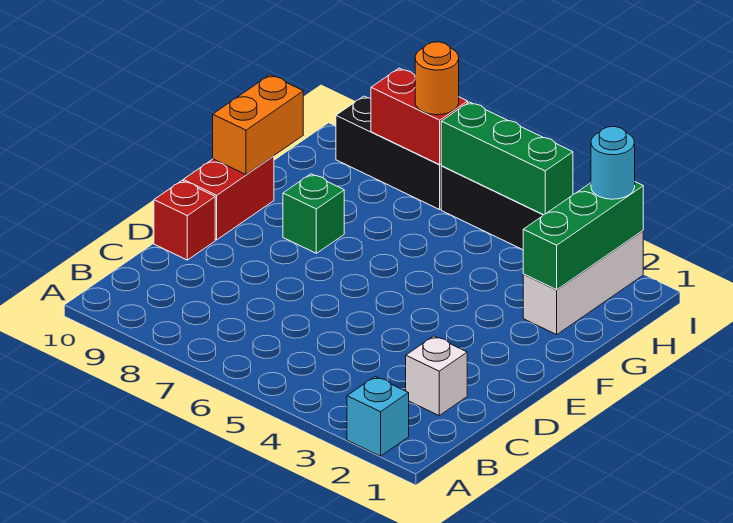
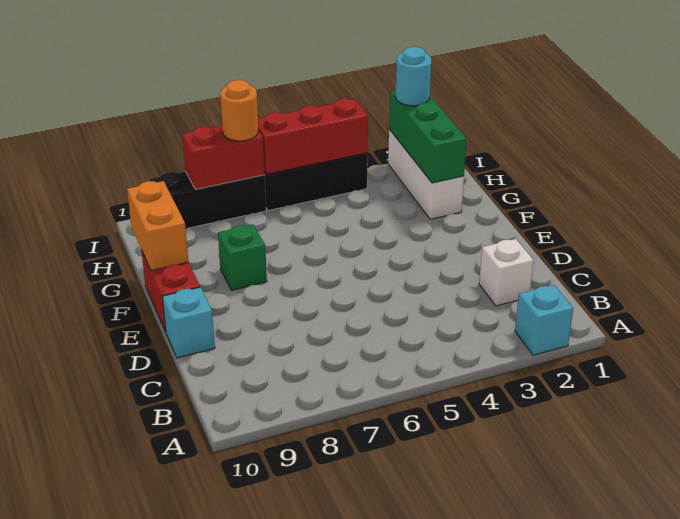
red 1x1 brick [154,181,215,260] -> cyan 1x1 brick [162,287,215,358]
green 1x3 brick [441,102,573,215] -> red 1x3 brick [258,99,368,174]

